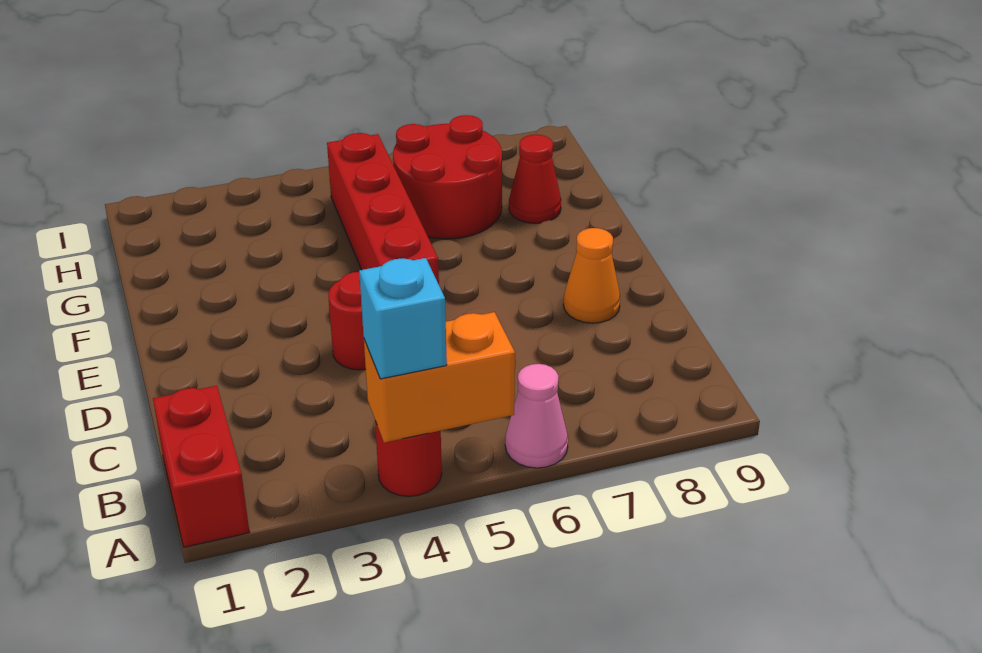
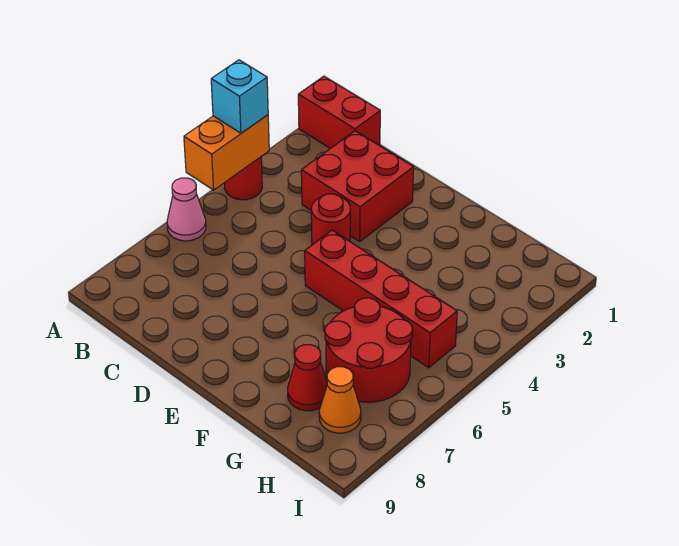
none -> red 2x2 brick [301,131,414,242]
orange 1x1 cone [563,228,620,323] -> orange 1x1 cone moved to [319,367,361,433]

